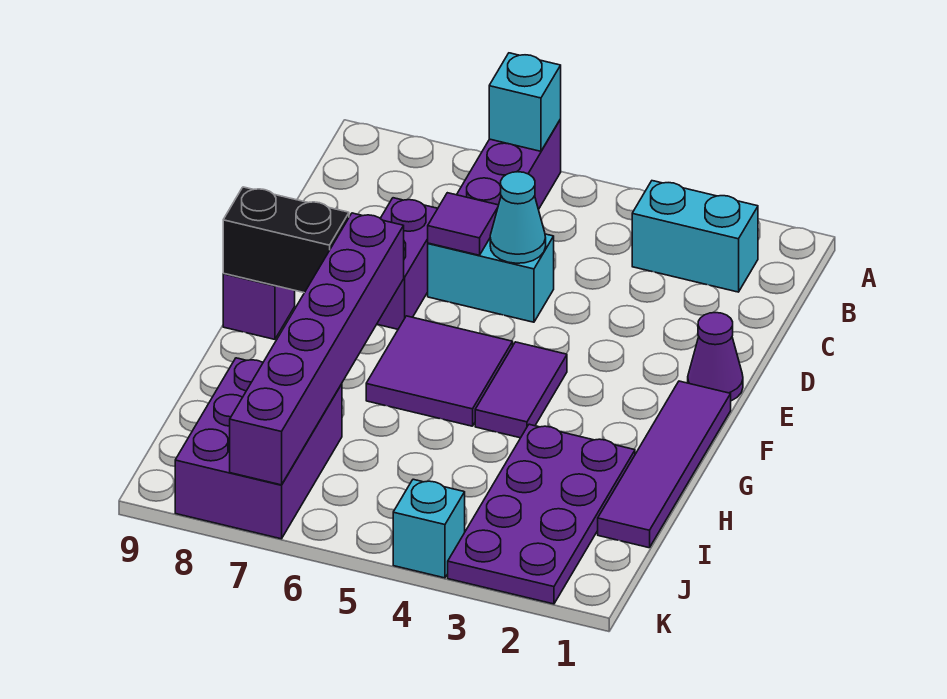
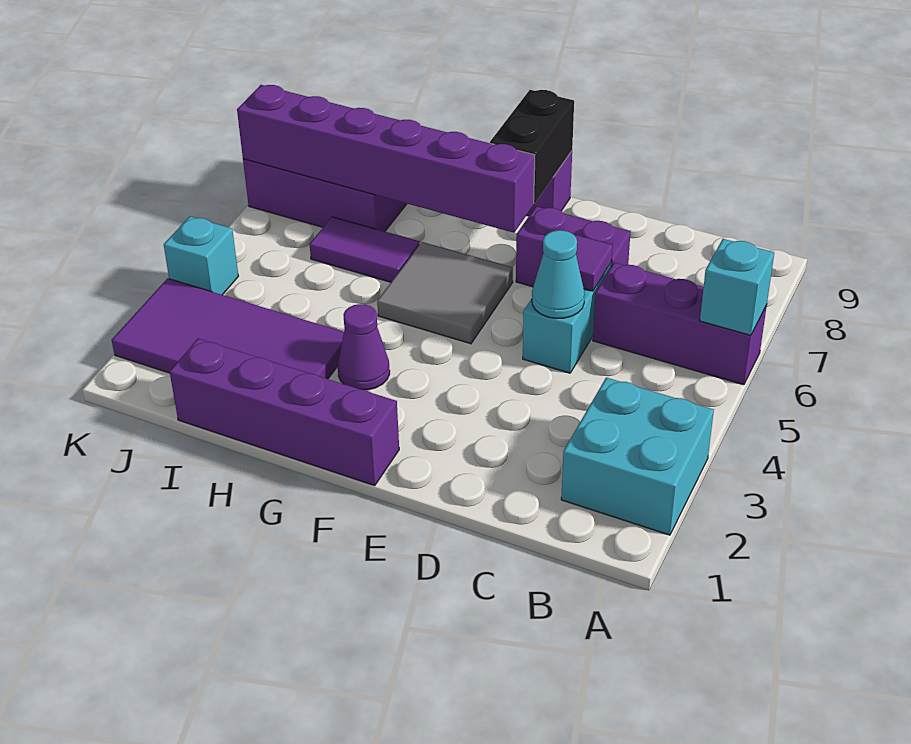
cyan 1x2 brick [632,181,758,292] -> cyan 2x2 brick [561,378,714,535]
purple 1x1 cone [688,313,743,401] -> purple 1x1 cone moved to [338,304,390,390]
purple 1x4 tile [598,381,731,548] -> purple 1x4 brick [170,339,399,486]
purple 1x2 tile [475,342,567,438] -> purple 1x2 tile moved to [310,217,420,282]
purple 2x2 tile [366,316,513,426] -> grey 2x2 tile [377,242,513,344]
purple 2x4 plate [448,424,635,604] -> purple 2x4 tile [112,278,344,379]

